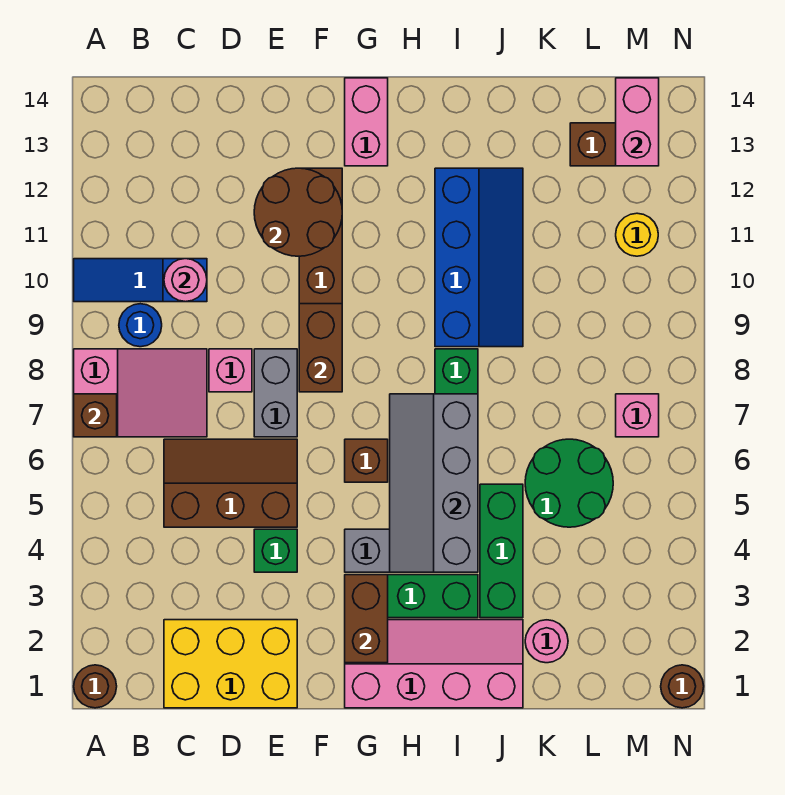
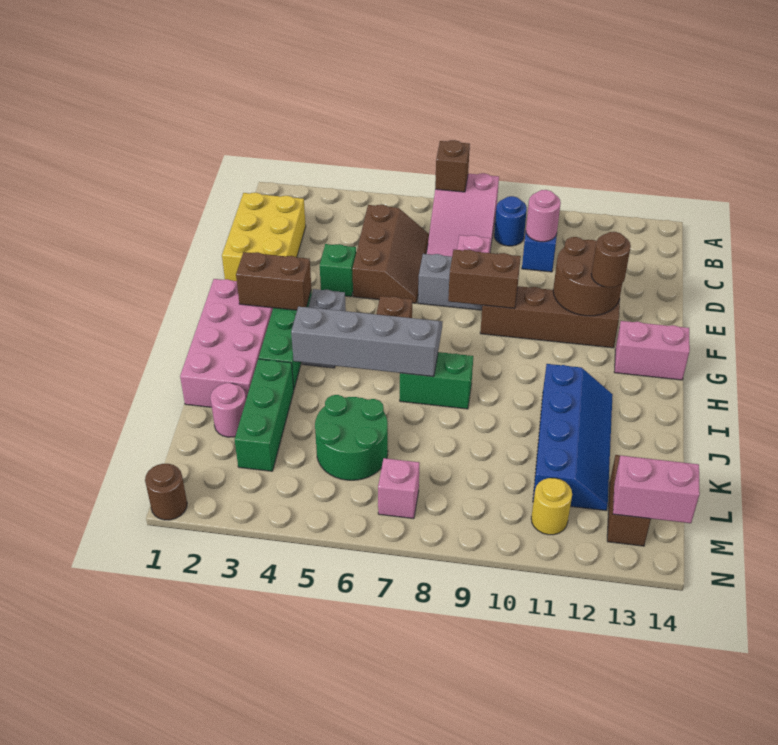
brown 1x1 round brick [74,665,117,708] -> brown 1x1 round brick moved to [591,232,631,287]
pink 2x4 slope [345,620,523,708] -> pink 2x4 brick [180,279,273,407]
blue 2x4 slope [435,168,523,347] -> blue 2x4 slope turned to [533,364,613,511]
green 1x3 brick [480,484,523,618] -> green 1x3 brick turned to [235,359,294,471]

